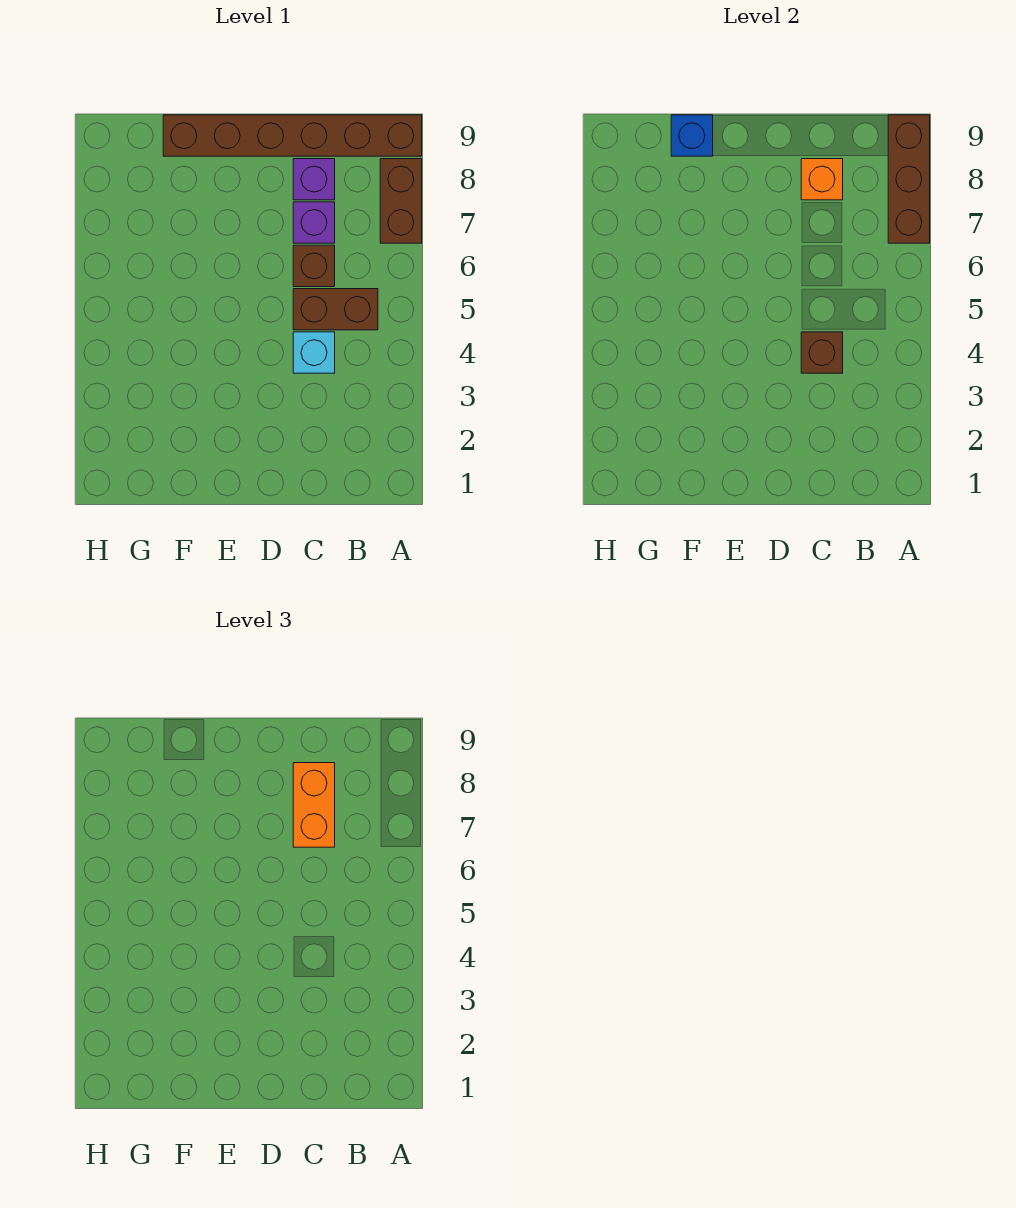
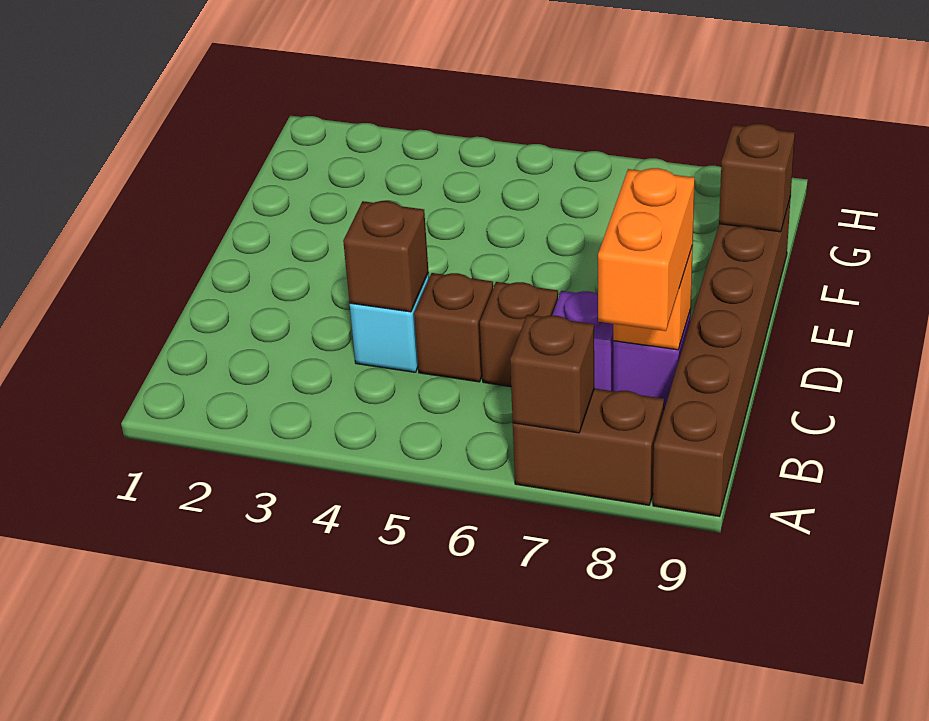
brown 1x3 brick [888,115,930,243] -> brown 1x1 brick [510,315,594,433]
brown 1x2 brick [293,289,378,330] -> brown 1x1 brick [414,273,493,382]
orange 1x2 brick [293,763,335,847] -> orange 1x2 brick turned to [598,168,695,331]
blue 1x1 brick [671,115,713,156] -> brown 1x1 brick [719,124,795,232]

